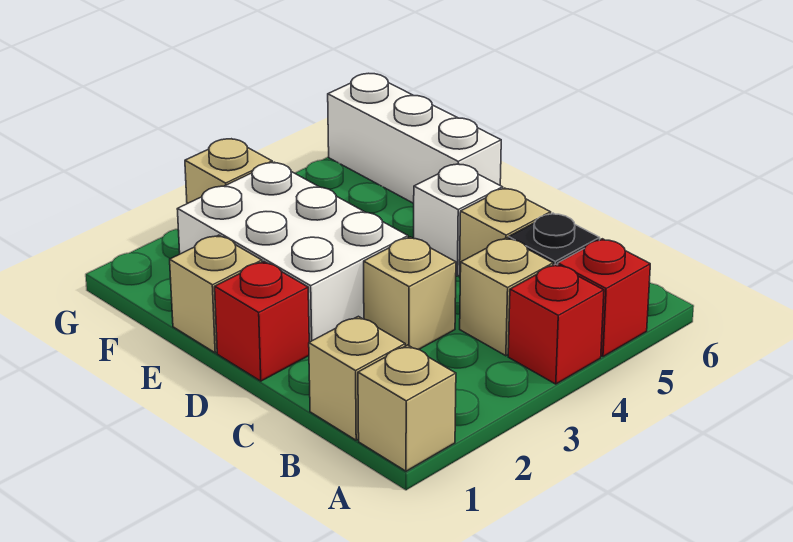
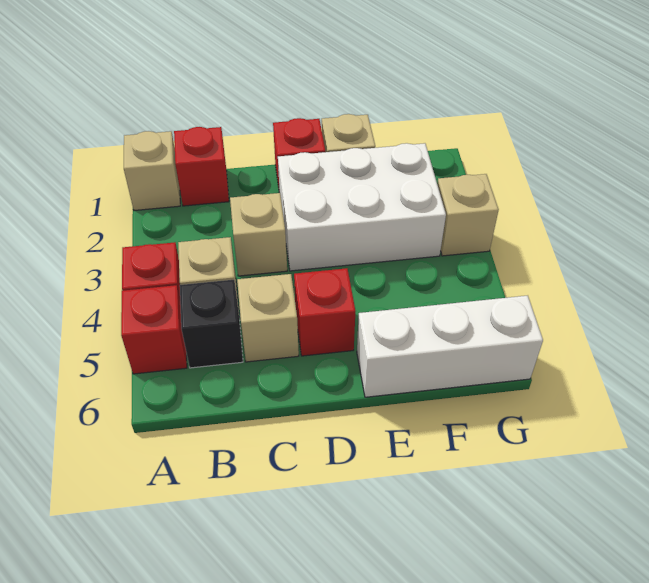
tan 1x1 brick [309,316,405,440] -> red 1x1 brick [174,127,229,206]
white 1x1 brick [414,164,503,276] -> red 1x1 brick [294,268,356,356]

